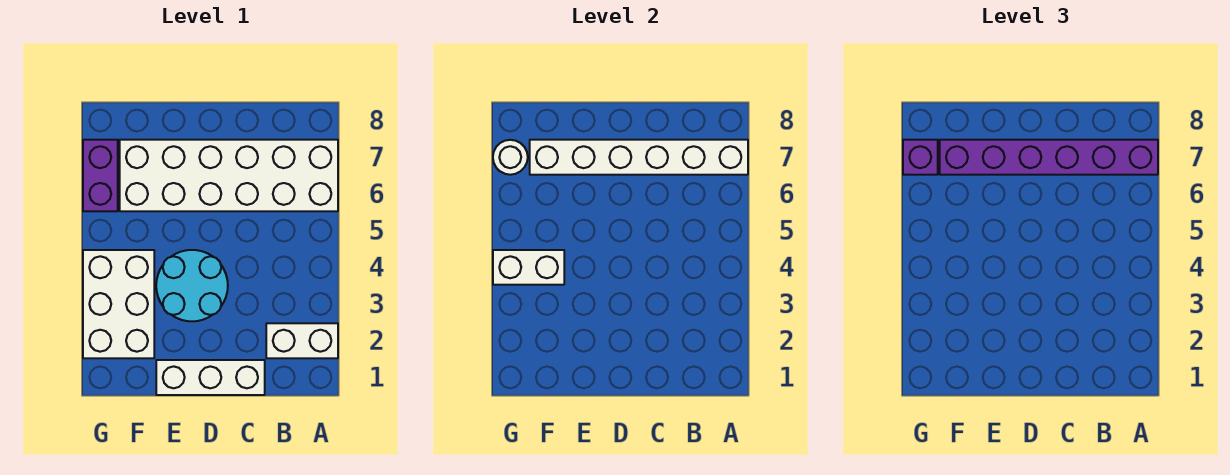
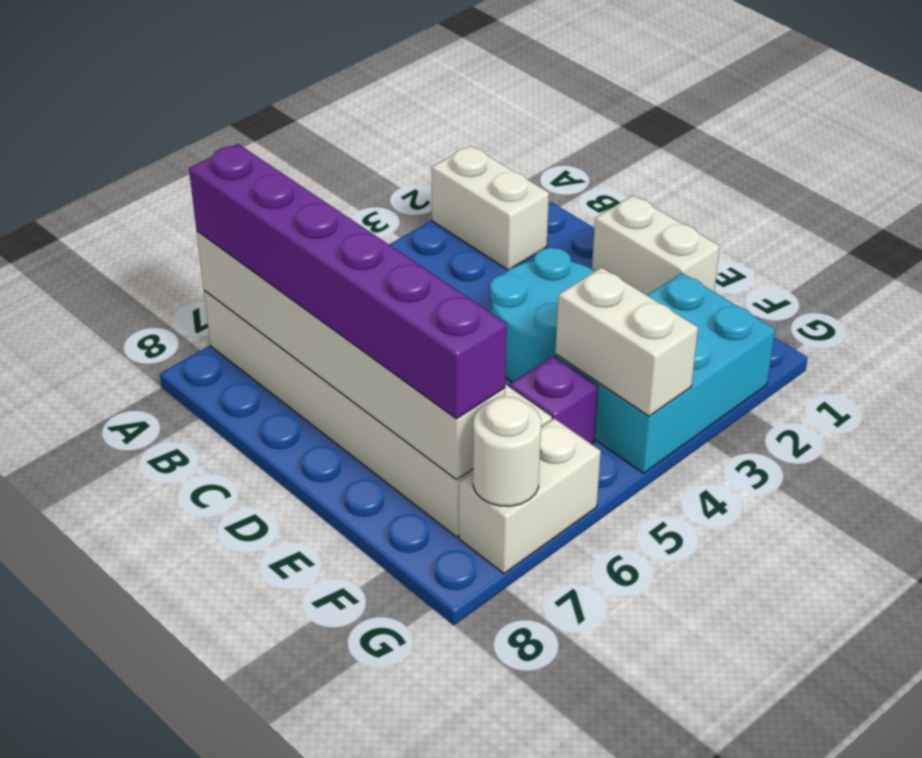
white 1x3 brick [156,360,265,395] -> white 1x2 brick [592,195,720,295]
white 2x3 brick [83,250,154,358] -> cyan 2x3 brick [555,273,775,473]
purple 1x2 brick [83,140,118,211] -> white 1x2 brick [459,419,601,574]
purple 1x1 brick [903,140,938,175] -> purple 1x1 brick moved to [509,356,598,444]

